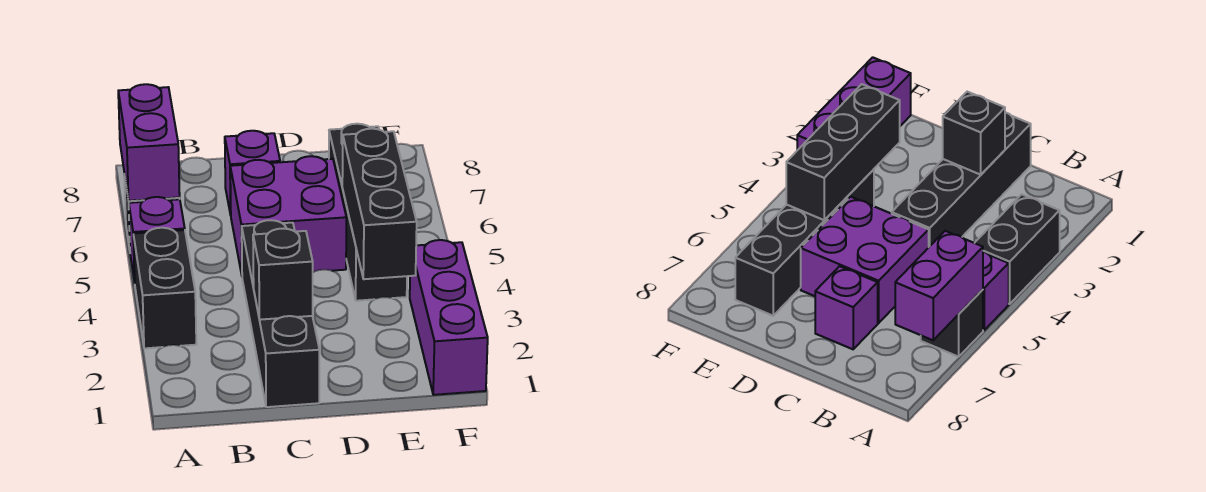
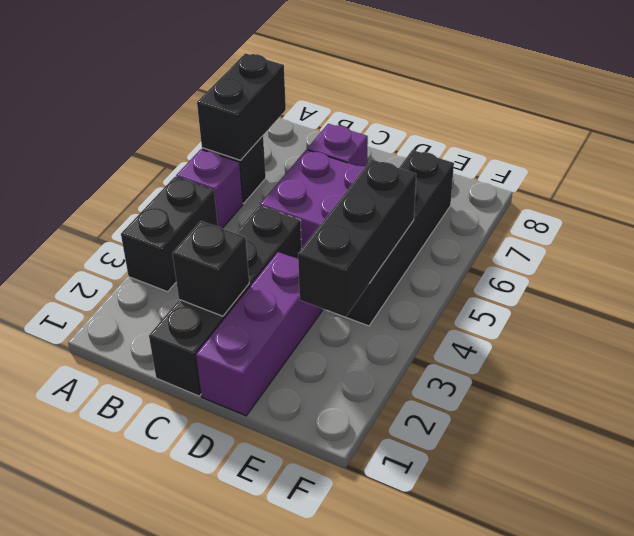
purple 1x2 brick [118,84,180,201] -> black 1x2 brick [197,53,286,160]
purple 1x3 brick [410,240,488,395] -> purple 1x3 brick moved to [196,252,322,416]

